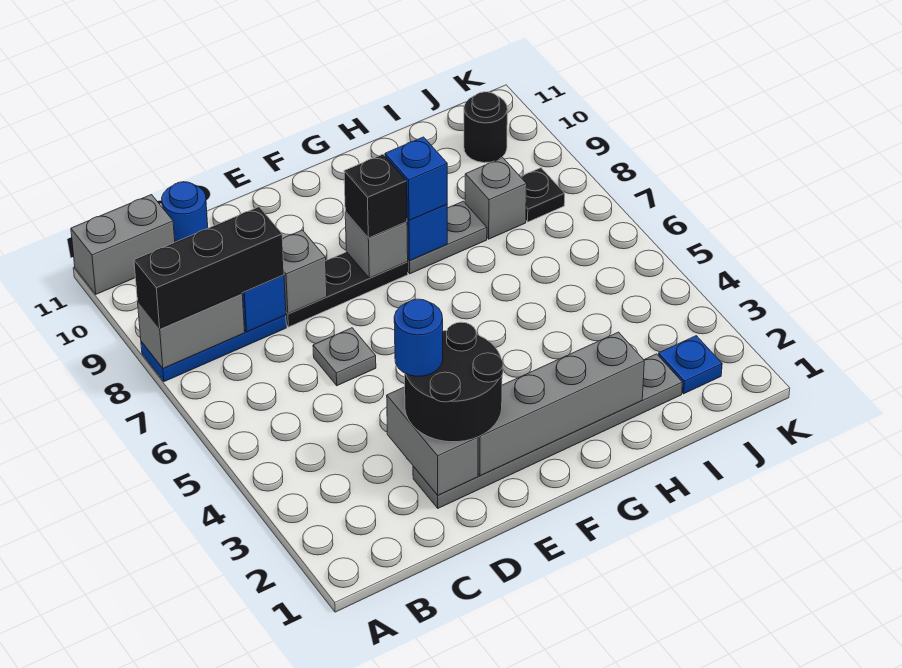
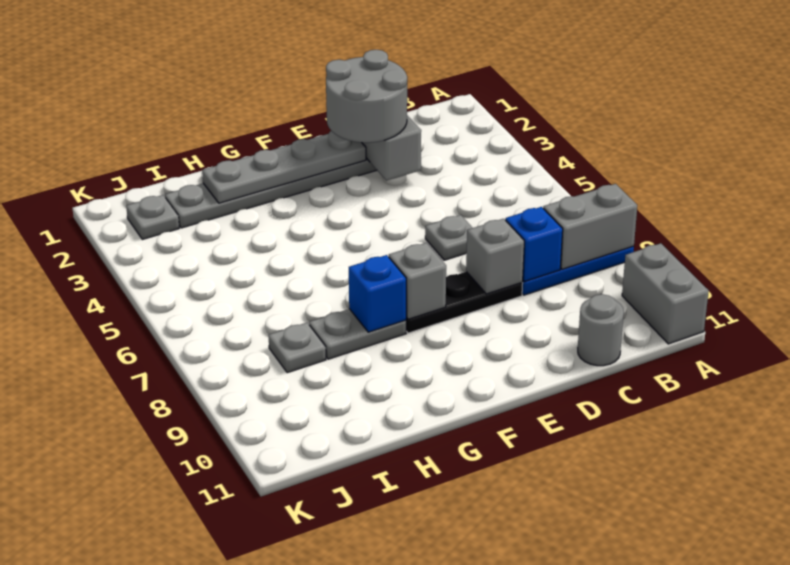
black 1x3 brick [134,207,284,328] -> none
grey 1x2 brick [71,195,175,294] -> grey 1x2 brick turned to [622,243,709,344]
blue 1x1 round brick [162,182,208,242] -> grey 1x1 round brick [578,294,624,366]
black 2x2 round brick [405,322,503,442] -> grey 2x2 round brick [326,50,407,143]
blue 1x1 round brick [394,299,443,376] -> none
grey 1x4 brick [478,332,644,476] -> grey 1x4 plate [202,131,366,203]
black 1x1 brick [344,154,407,238] -> none
blue 1x1 brick [385,137,447,221] -> none
grey 1x1 brick [465,158,527,239] -> grey 1x1 plate [269,323,326,373]
blue 1x1 plate [658,336,722,394] -> grey 1x1 plate [126,195,179,239]
black 1x1 plate [521,168,565,222] -> none
black 1x1 round brick [464,92,507,163] -> none

